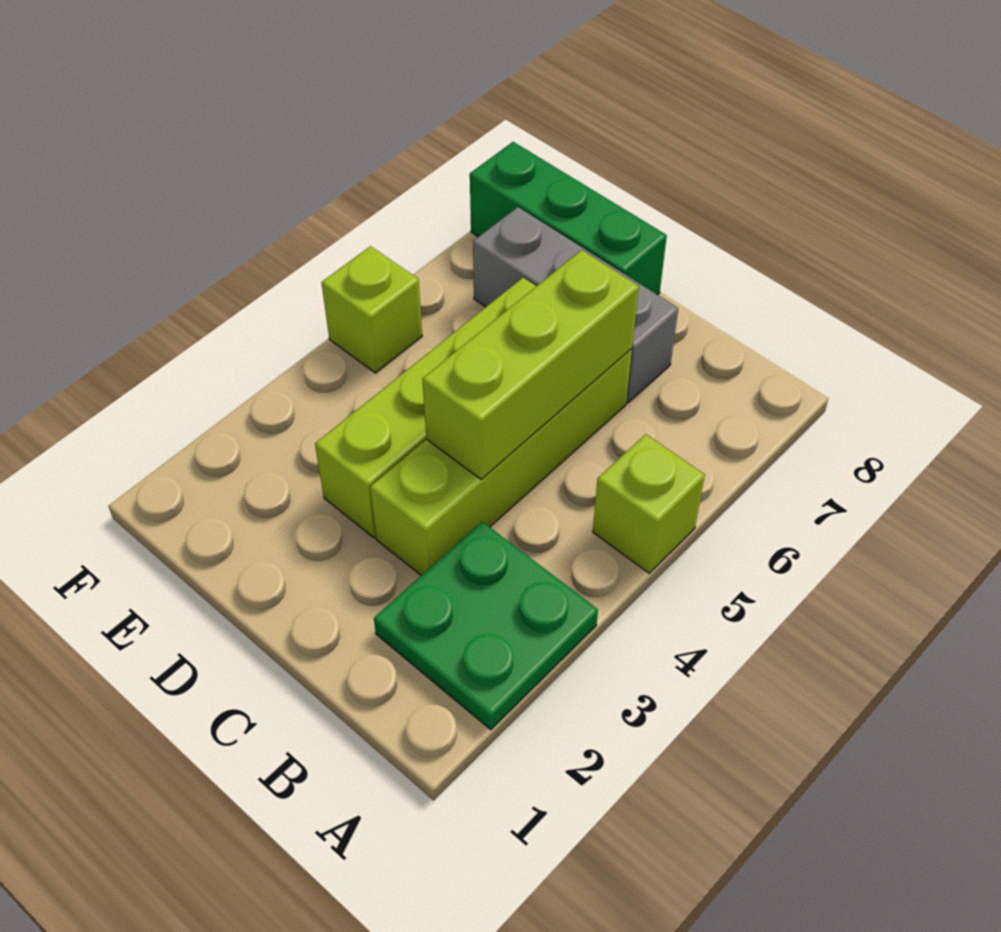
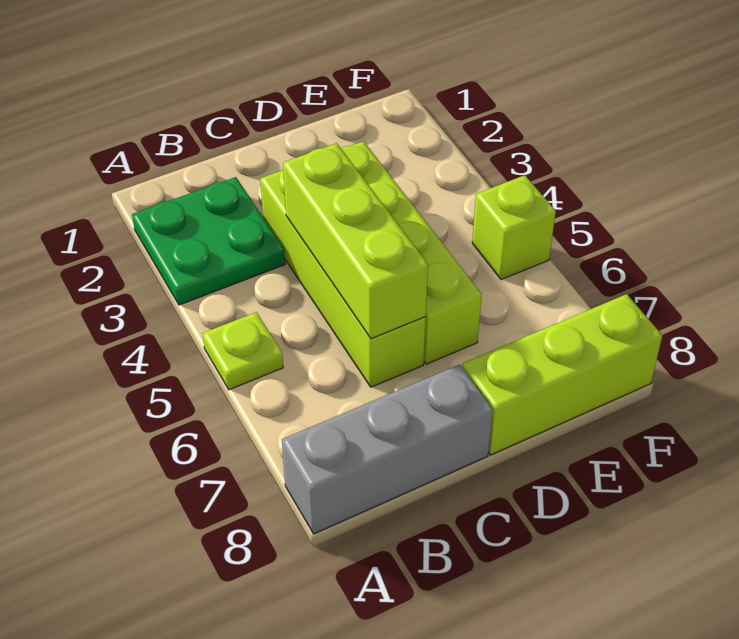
lime 1x1 brick [593,434,705,573] -> lime 1x1 plate [202,312,283,390]
grey 1x3 brick [473,207,678,403] -> grey 1x3 brick moved to [282,364,493,534]
green 1x3 brick [470,142,667,295] -> lime 1x3 brick [462,294,662,455]

